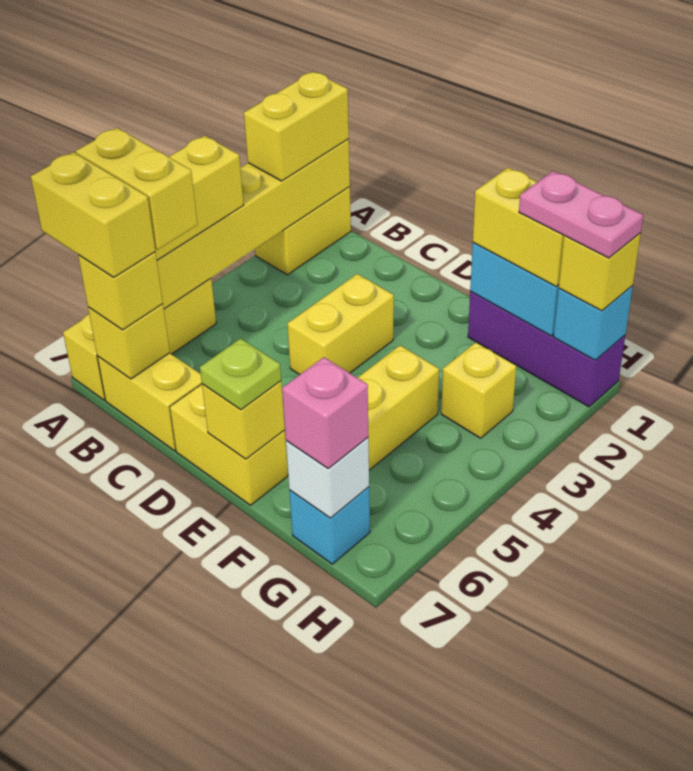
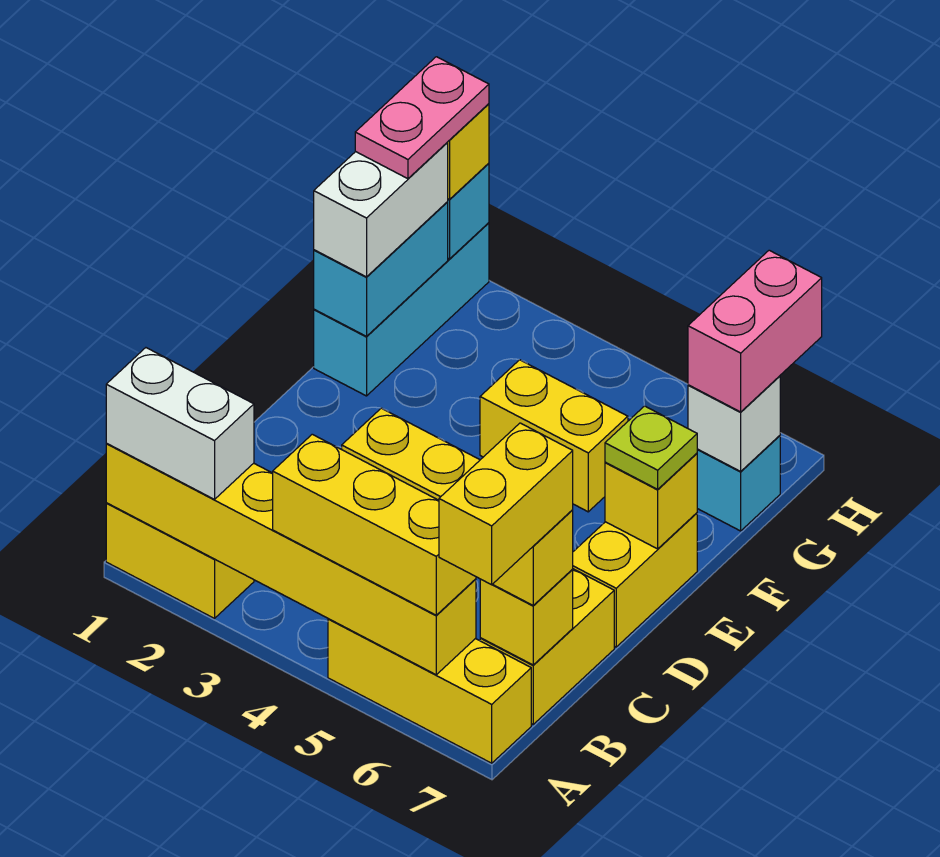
yellow 1x2 brick [244,72,349,181] -> white 1x2 brick [106,348,254,499]
yellow 1x2 brick [76,128,197,250] -> none
purple 1x3 brick [468,291,625,407] -> cyan 1x3 brick [314,223,489,396]
yellow 1x2 brick [473,168,564,287] -> white 1x2 brick [314,143,448,277]
yellow 1x1 brick [441,342,516,438] -> none
pink 1x1 brick [282,357,368,468] -> pink 1x2 brick [688,250,822,412]

